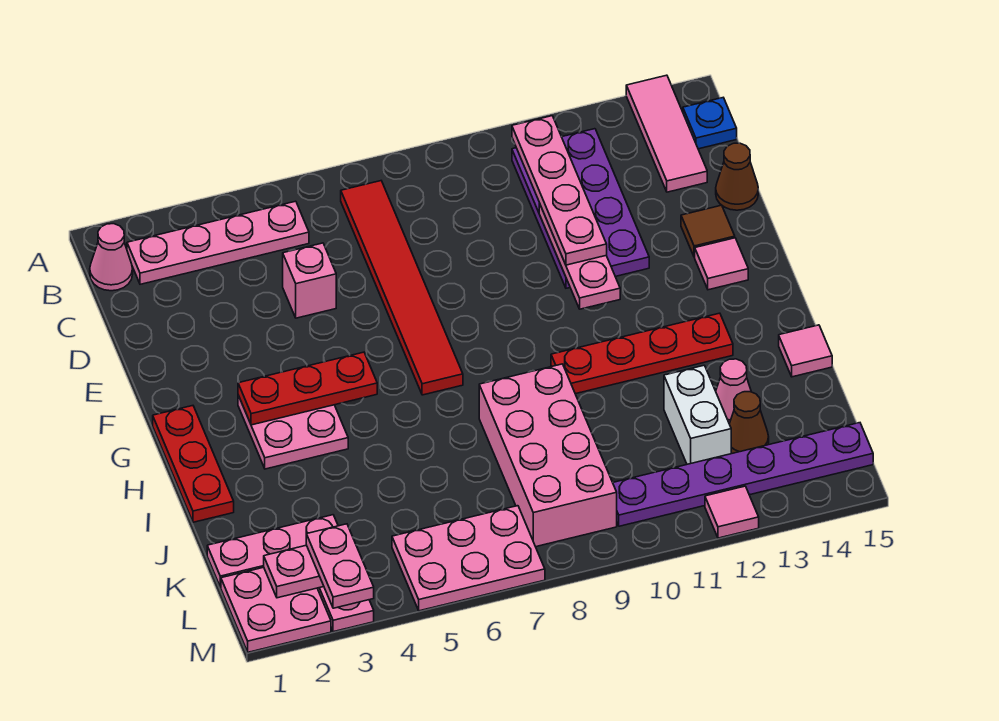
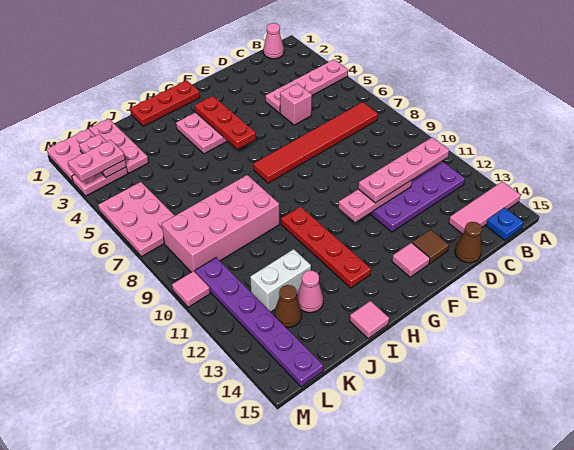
pink 1x4 plate [127,201,309,284] -> pink 1x4 plate turned to [266,60,348,113]
pink 1x1 tile [705,486,759,538] -> pink 1x1 tile moved to [172,271,210,307]

